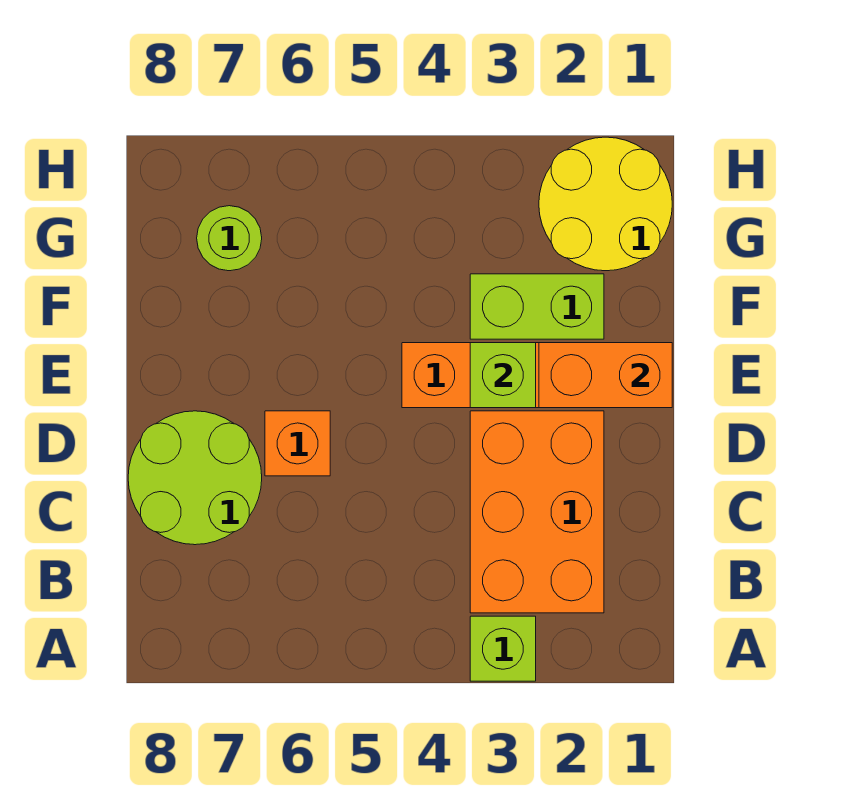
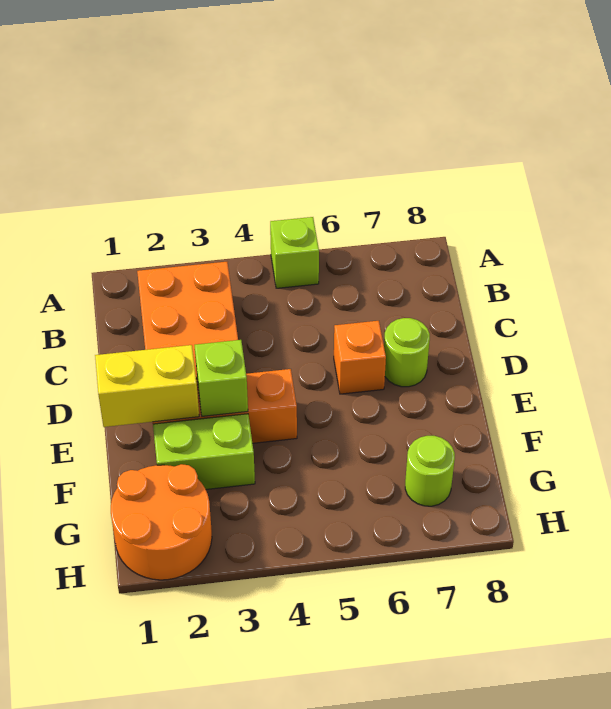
lime 1x1 brick [470,616,536,681] -> lime 1x1 brick moved to [270,217,319,288]
lime 2x2 round brick [128,411,262,545] -> lime 1x1 round brick [384,318,430,387]
orange 1x2 brick [539,343,672,408] -> yellow 1x2 brick [95,345,199,427]
yellow 2x2 round brick [539,137,672,271] -> orange 2x2 round brick [111,464,212,580]

